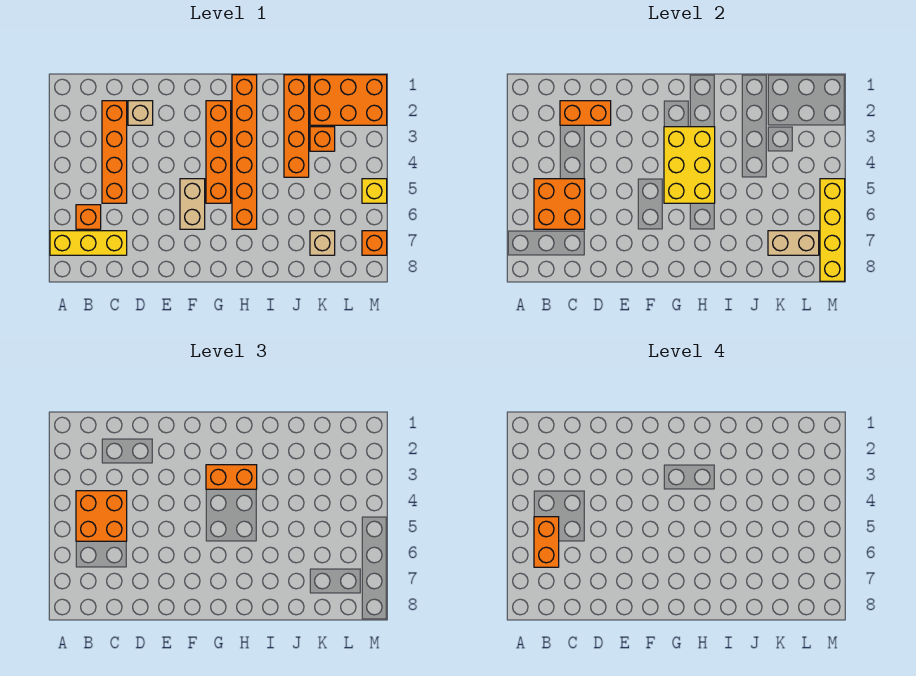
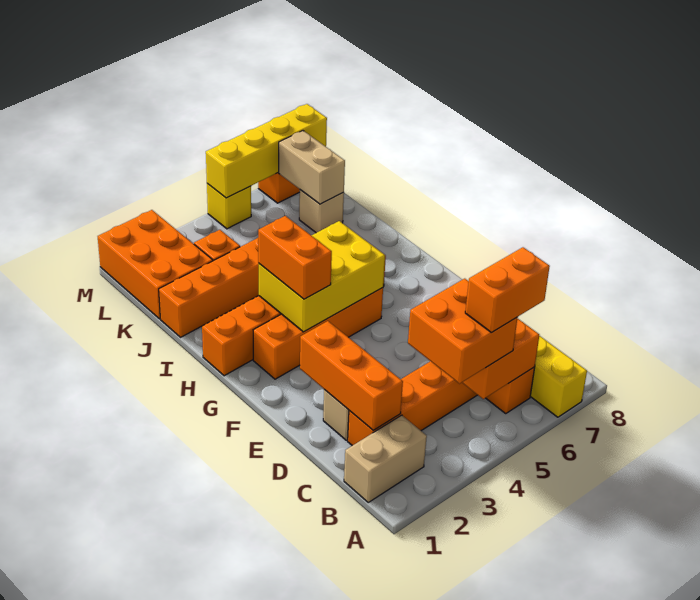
orange 1x2 brick [560,101,611,125] -> orange 1x3 brick [300,321,403,430]
tan 1x2 brick [180,179,205,229] -> tan 1x2 brick moved to [344,415,427,502]

